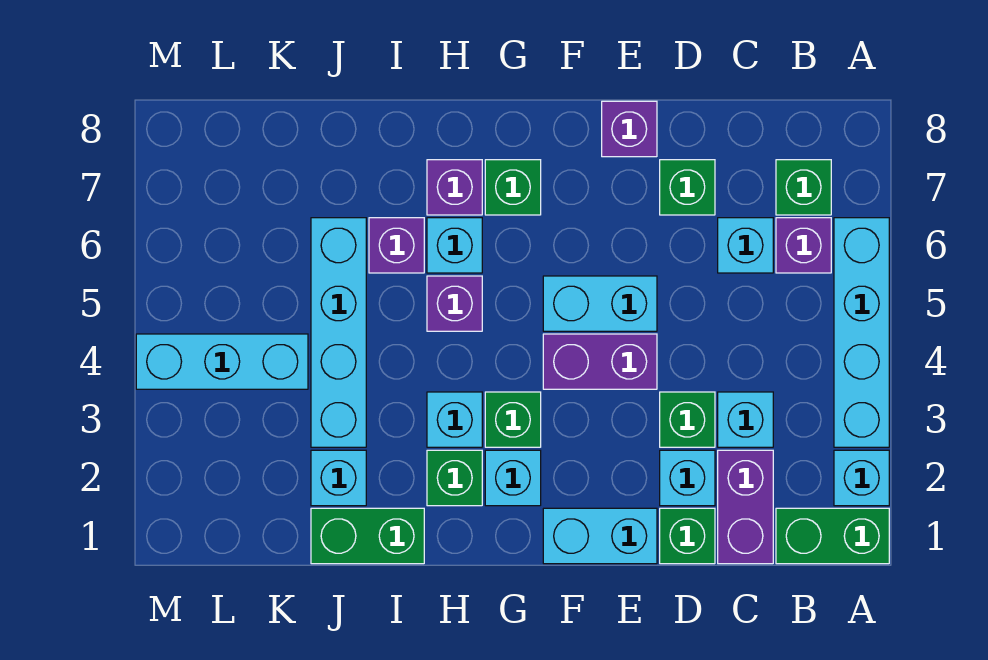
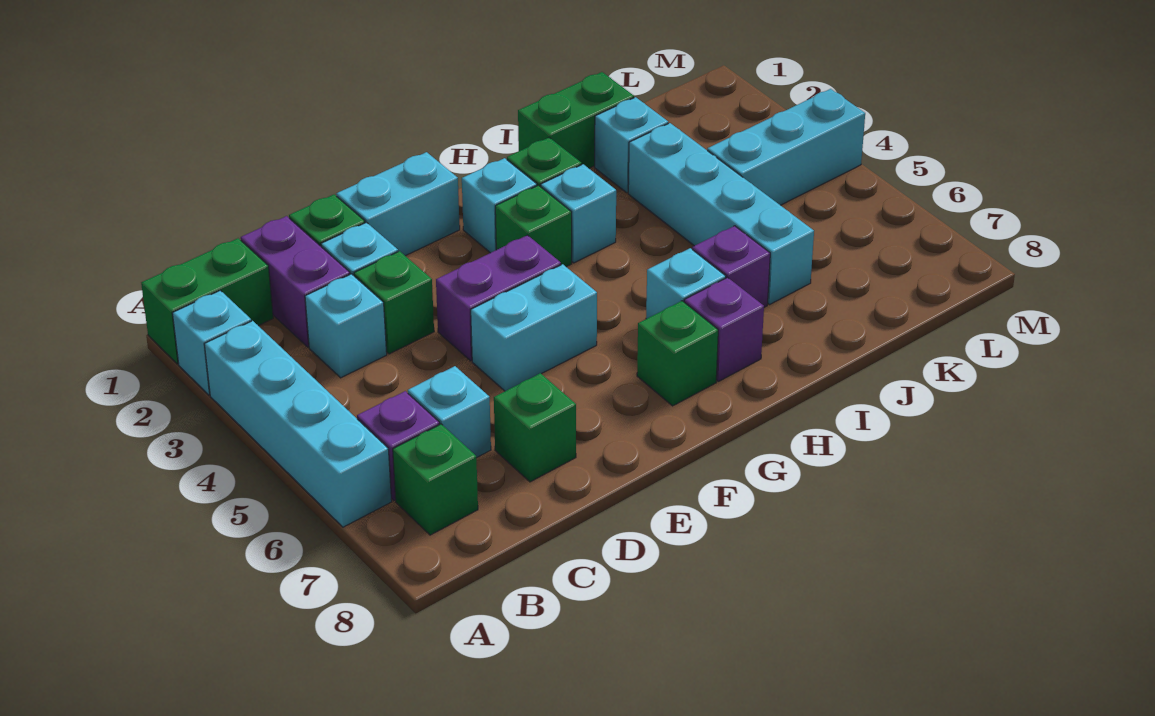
purple 1x1 brick [602,101,657,157] -> none
purple 1x1 brick [427,276,482,331] -> none

